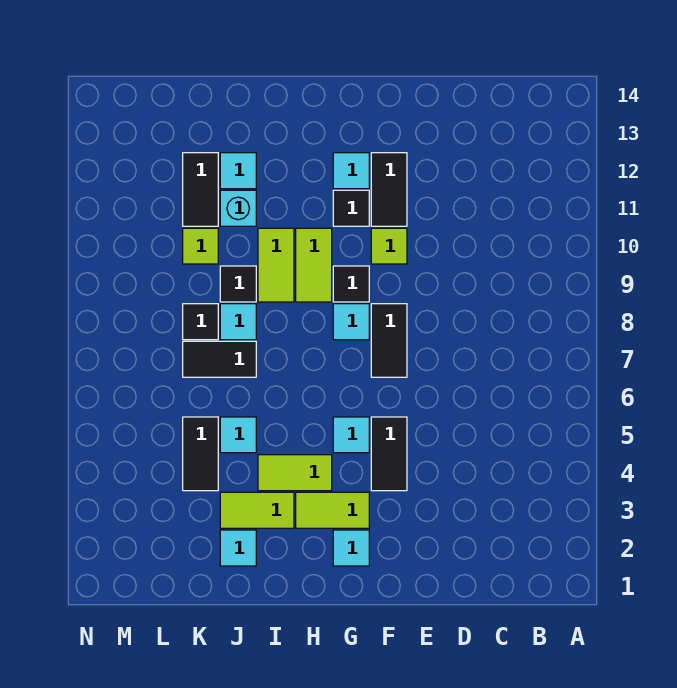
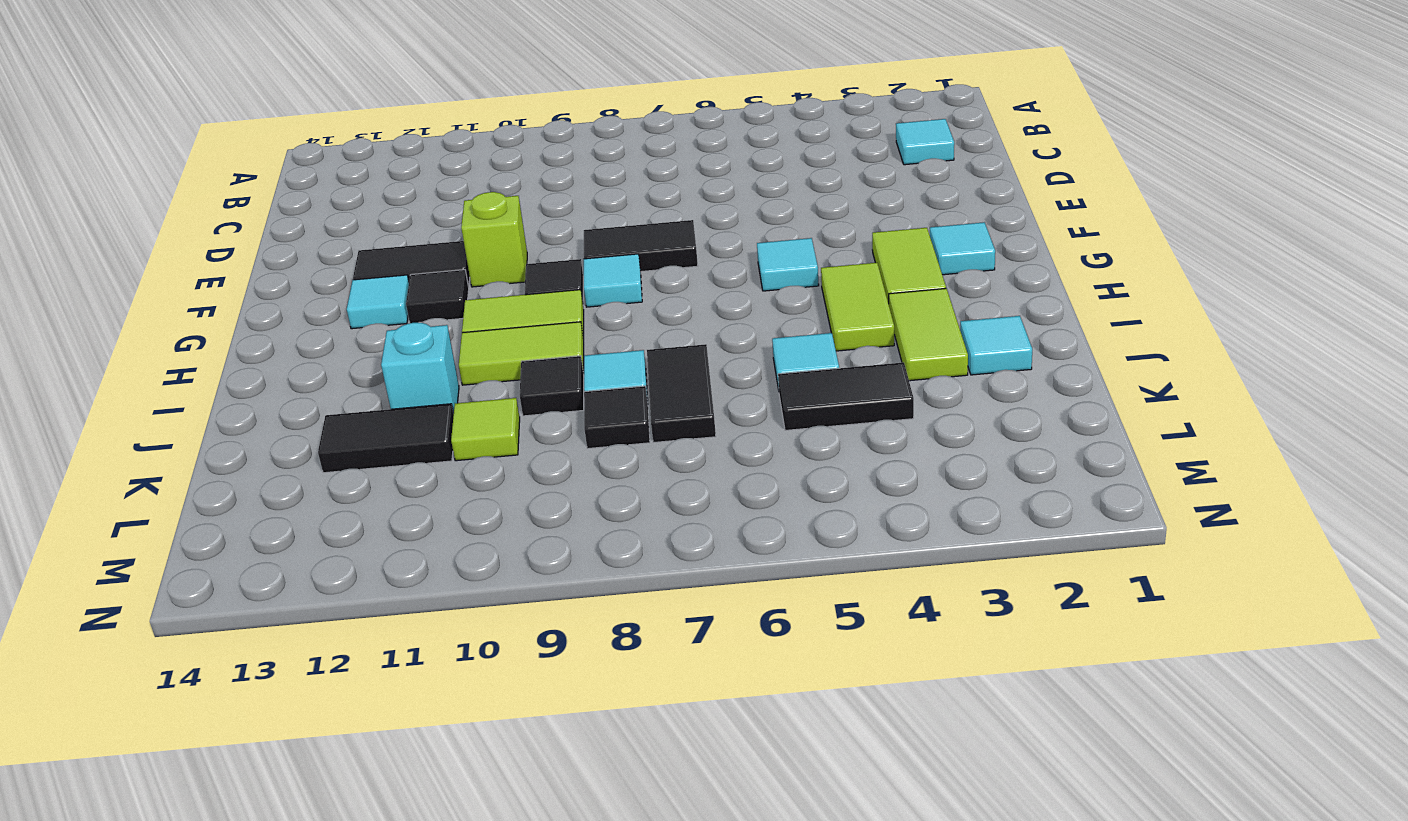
black 1x2 tile [371,417,407,491] -> none
lime 1x1 tile [371,228,407,264] -> lime 1x1 brick [461,192,527,287]
cyan 1x1 tile [220,153,256,189] -> cyan 1x1 tile moved to [896,119,954,165]

